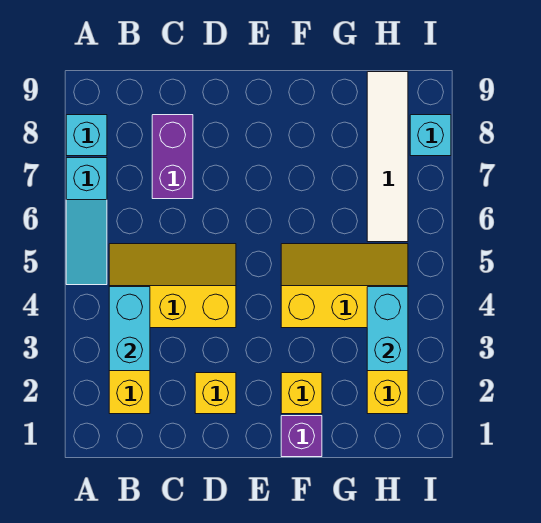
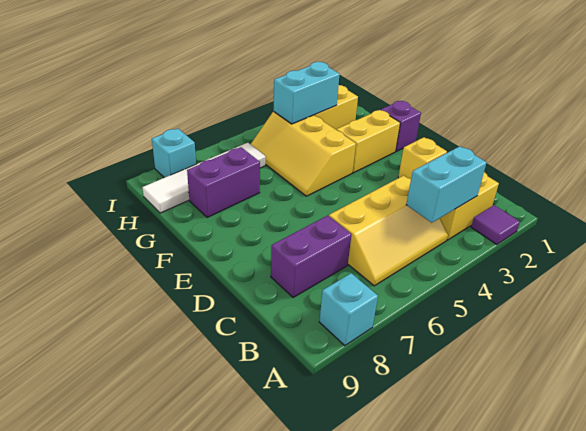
none -> purple 1x1 tile [471,205,520,245]
cyan 1x3 slope [66,158,107,285] -> none
yellow 2x3 slope [109,244,236,328] -> yellow 2x3 slope turned to [329,176,448,286]
yellow 1x1 brick [281,373,322,414] -> yellow 1x2 brick [337,110,400,173]
none -> purple 1x2 brick [187,147,260,218]

